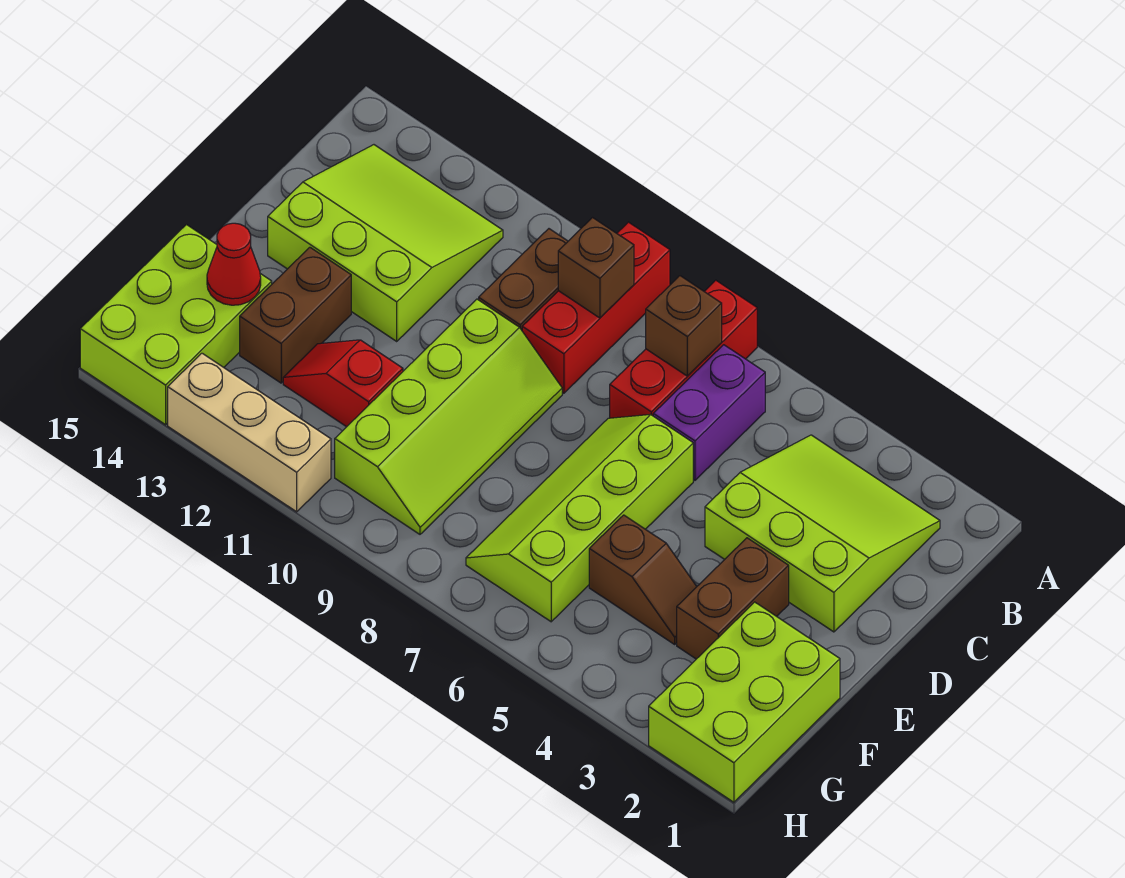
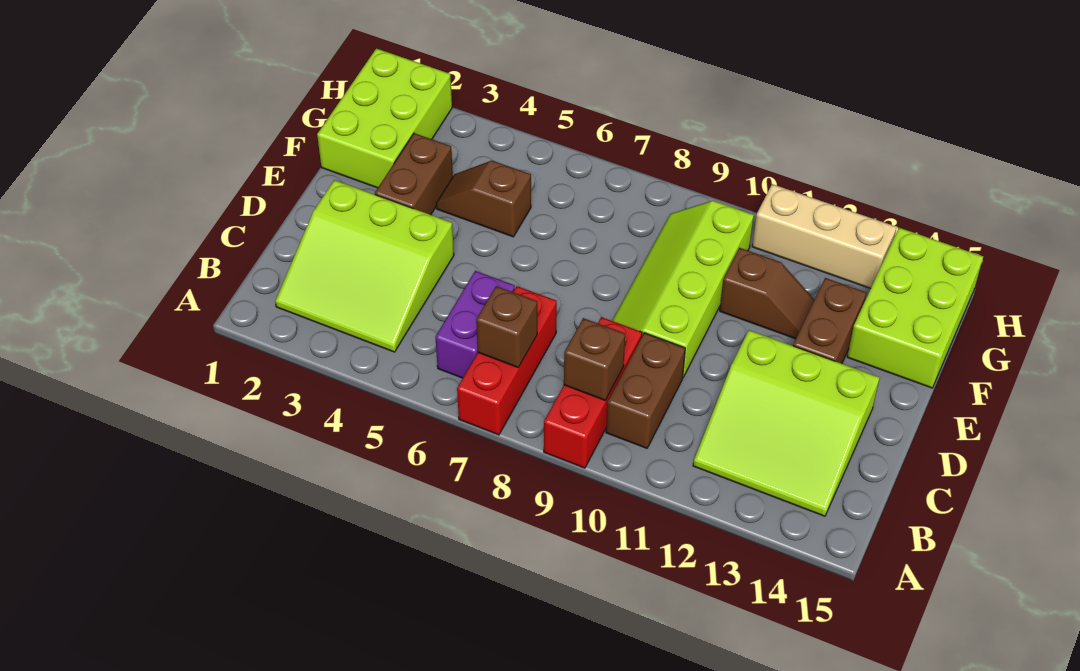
lime 2x4 slope [466,415,693,622] -> none
red 1x2 slope [283,340,403,427] -> brown 1x2 slope [720,248,815,339]
red 1x1 cone [207,223,261,305] -> none

